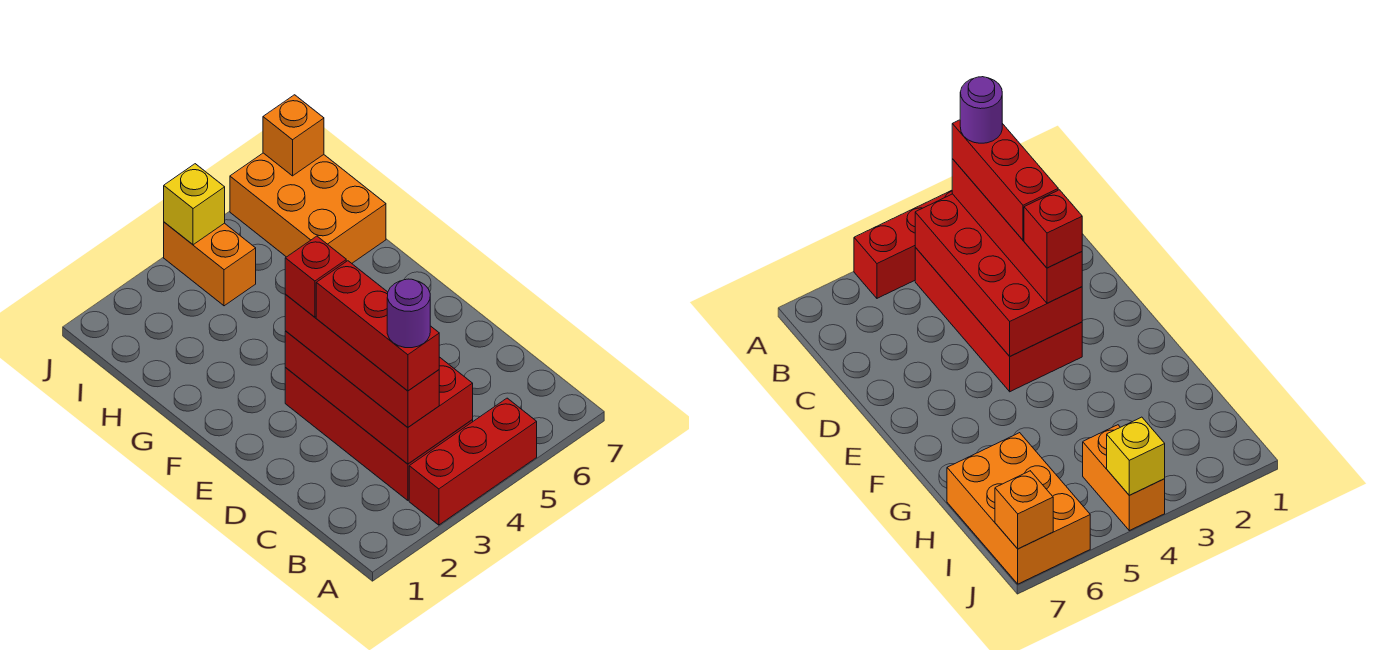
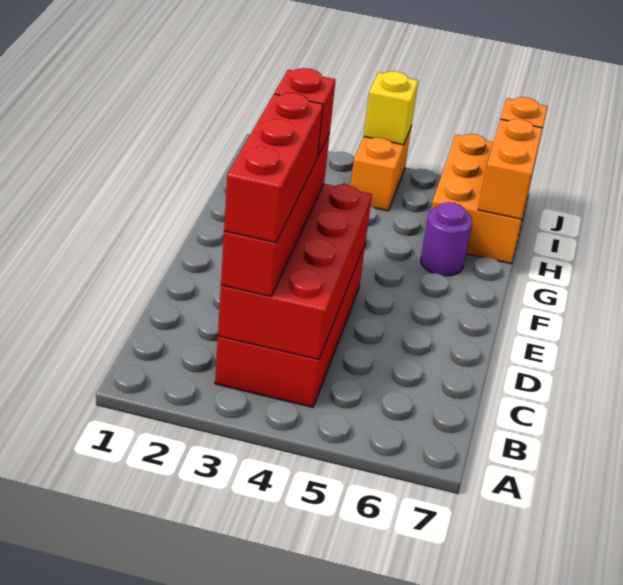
red 1x3 brick [409,398,537,525] -> none
purple 1x1 round brick [387,279,430,348] -> purple 1x1 round brick moved to [421,202,472,276]
none -> orange 1x2 brick [478,119,543,219]

